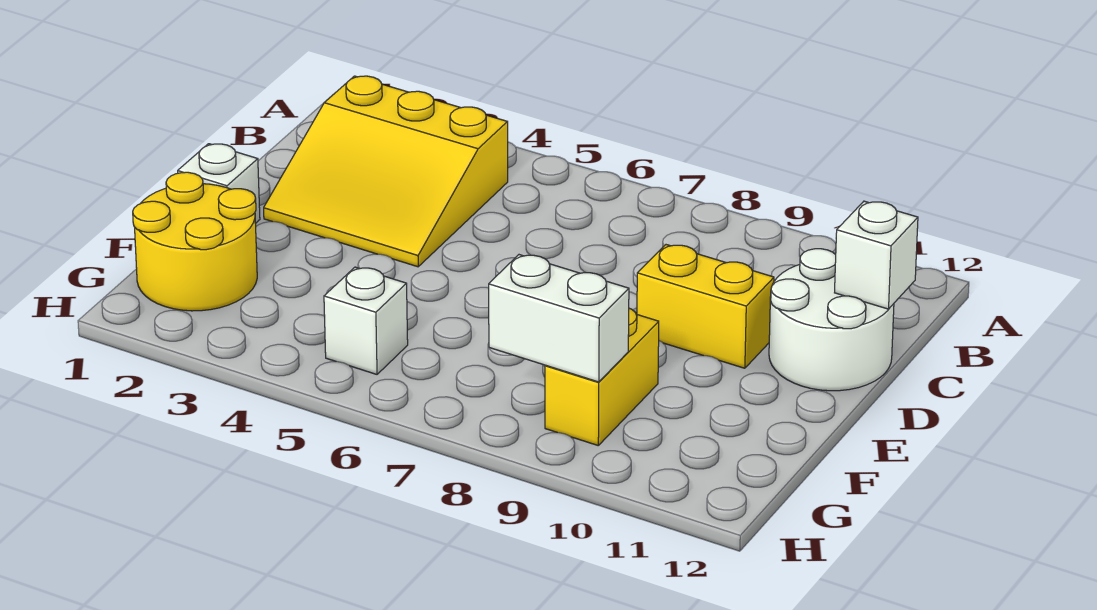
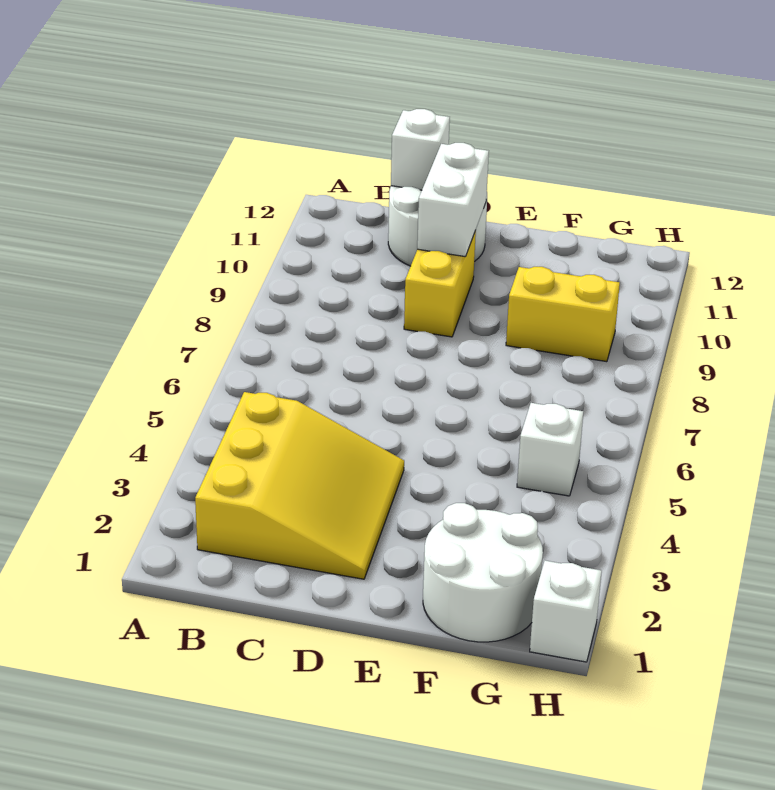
white 1x1 brick [178,144,260,223] -> white 1x1 brick moved to [530,561,602,662]
yellow 2x2 round brick [133,172,257,311] -> white 2x2 round brick [423,503,543,642]
white 1x2 brick [489,255,629,382] -> white 1x2 brick moved to [417,143,489,257]

